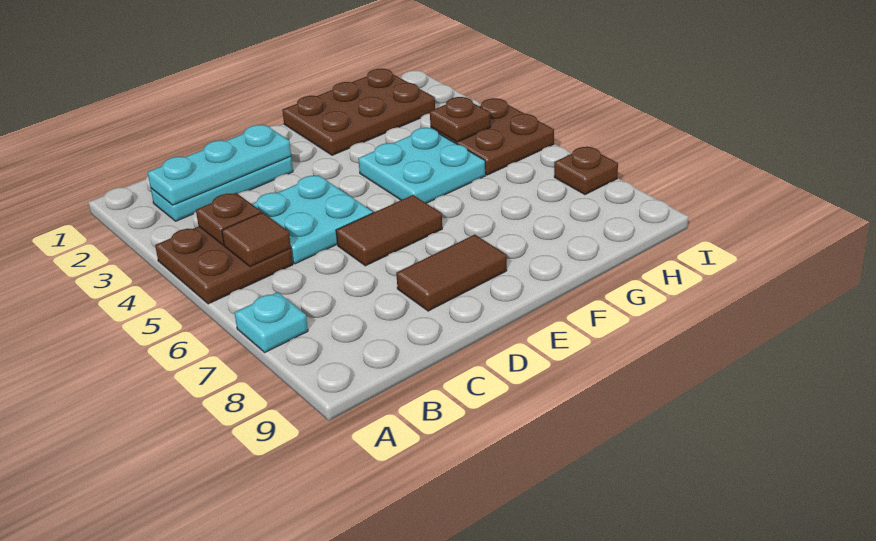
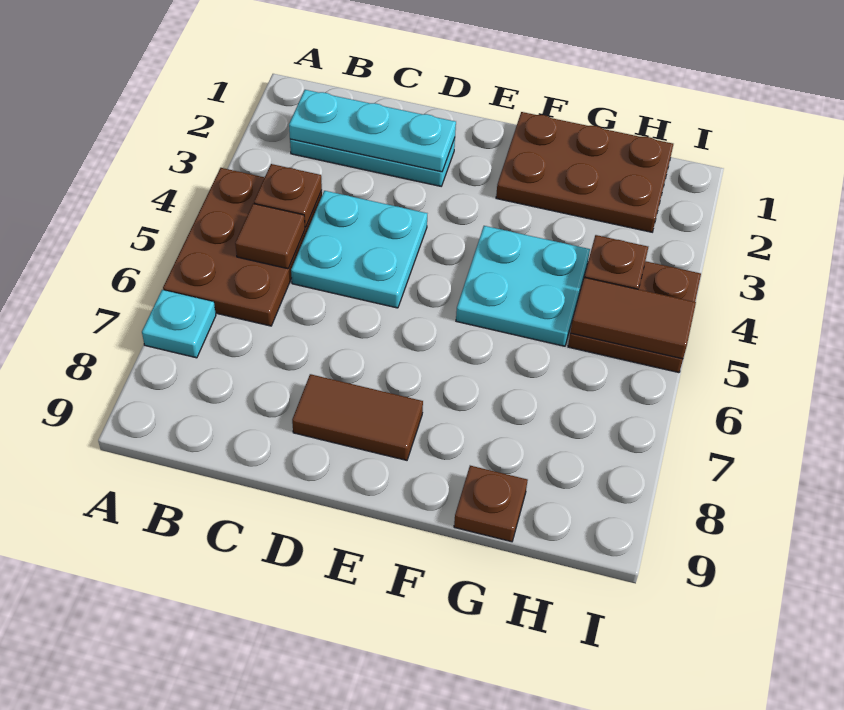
brown 2x2 plate [155,226,293,304] -> brown 2x3 plate [163,168,322,326]
brown 1x2 tile [336,195,442,266] -> brown 1x2 tile moved to [570,277,696,359]
brown 1x1 plate [554,147,618,195] -> brown 1x1 plate moved to [454,466,528,542]

